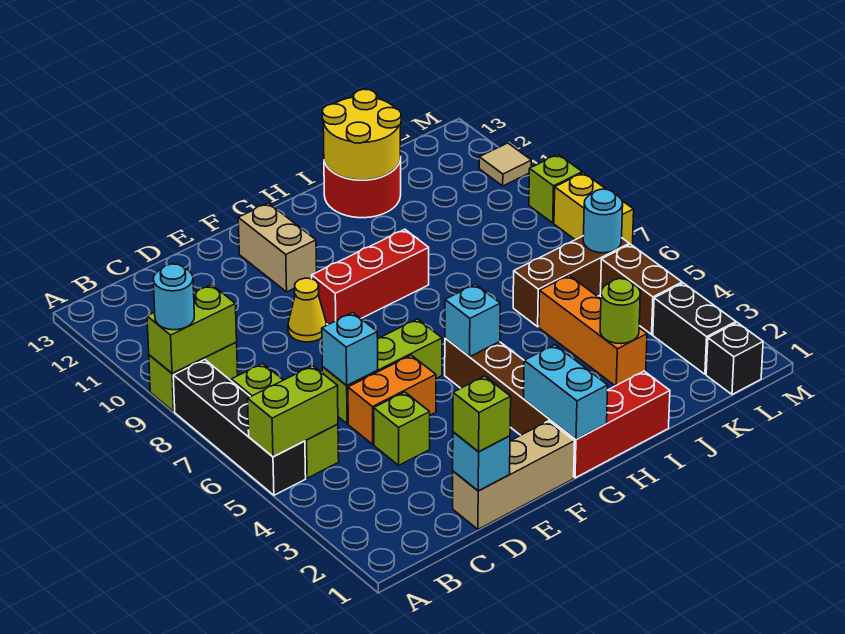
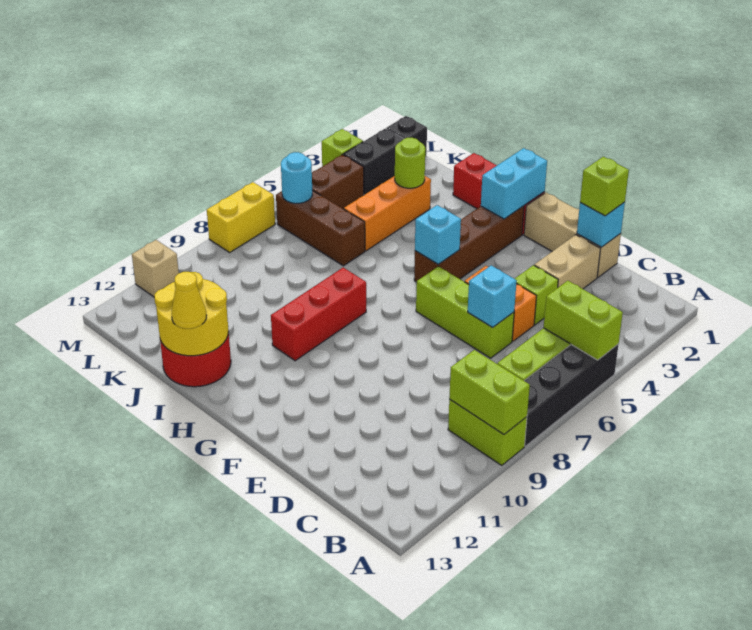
cyan 1x1 round brick [153,264,194,330] -> none
yellow 1x1 cone [288,278,327,342] -> yellow 1x1 cone moved to [172,272,207,329]
red 1x3 brick [312,229,429,325] -> red 1x3 brick turned to [271,268,366,361]
tan 1x2 brick [238,203,317,292] -> tan 1x2 brick moved to [534,235,600,289]
lime 1x1 brick [529,154,582,223] -> lime 1x1 brick moved to [322,129,363,166]
tan 1x1 tile [479,143,531,186] -> tan 1x1 brick [132,240,179,297]

